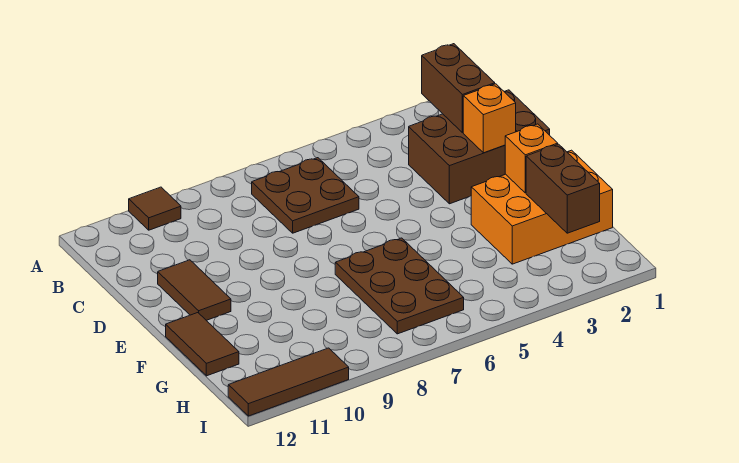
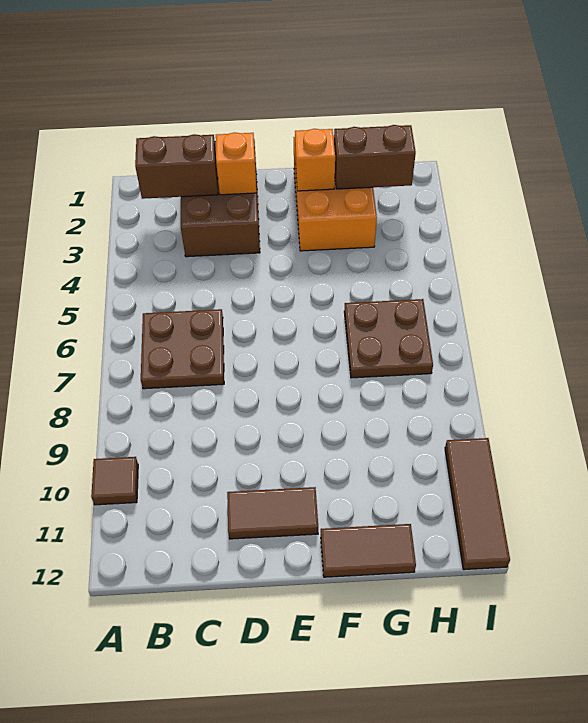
brown 2x3 plate [335,238,464,334] -> brown 2x2 plate [344,299,433,378]

